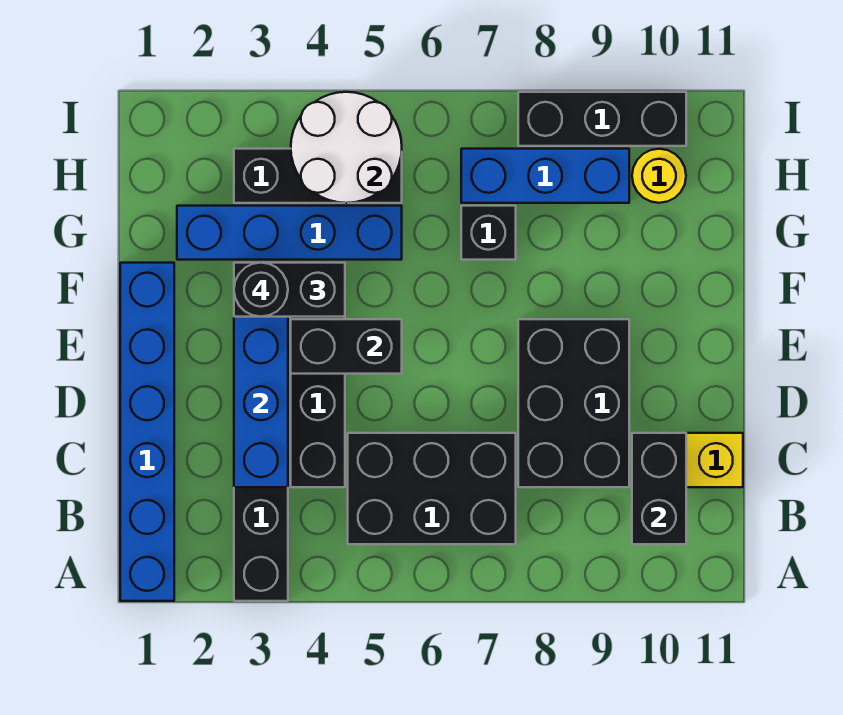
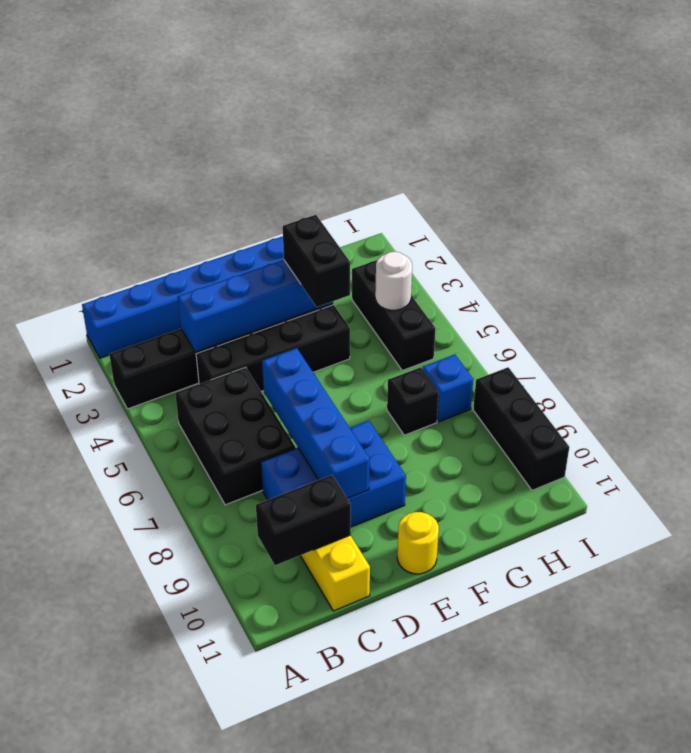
black 2x3 brick [518,319,629,487] -> blue 2x3 brick [261,421,406,527]
black 1x2 brick [291,319,402,374] -> none
black 1x1 round brick [234,263,288,317] -> none
blue 1x4 brick [177,206,402,260] -> blue 1x4 brick moved to [262,348,370,499]
white 2x2 round brick [291,92,402,203] -> white 1x1 round brick [375,252,412,310]
blue 1x3 brick [461,149,629,203] -> blue 1x1 brick [422,355,473,422]
yellow 1x1 round brick [632,149,686,203] -> yellow 1x1 round brick moved to [397,512,439,574]

